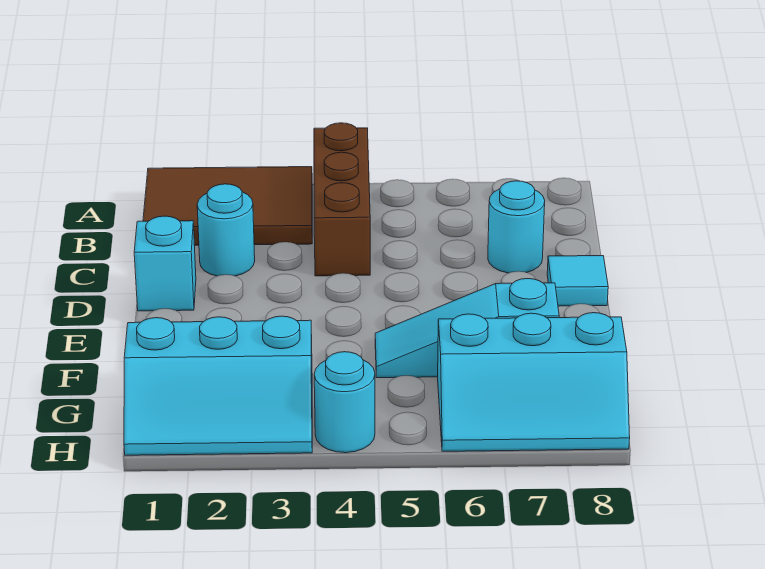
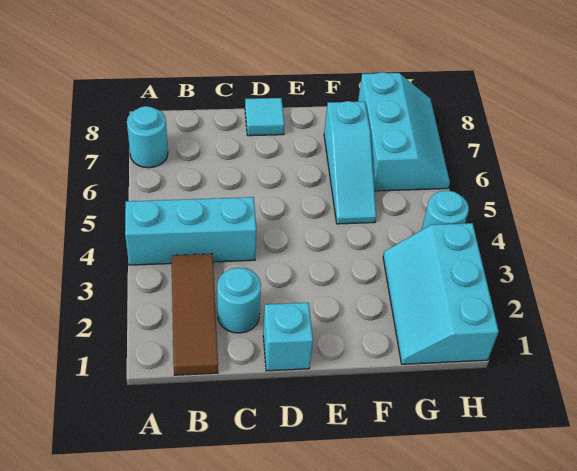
brown 2x3 tile [143,167,312,245] -> brown 1x3 tile [171,254,218,375]
brown 1x3 brick [314,123,370,276] -> cyan 1x3 brick [125,197,256,265]
cyan 1x1 round brick [488,181,545,273] -> cyan 1x1 round brick moved to [127,106,168,168]
cyan 2x3 slope [124,316,312,455] -> cyan 2x3 slope turned to [383,223,499,364]

